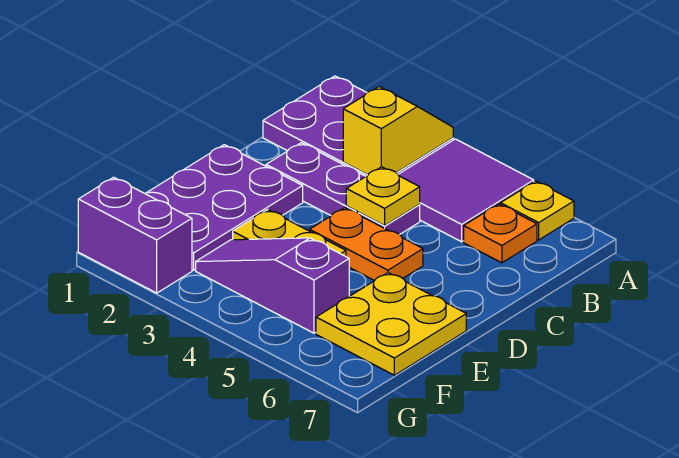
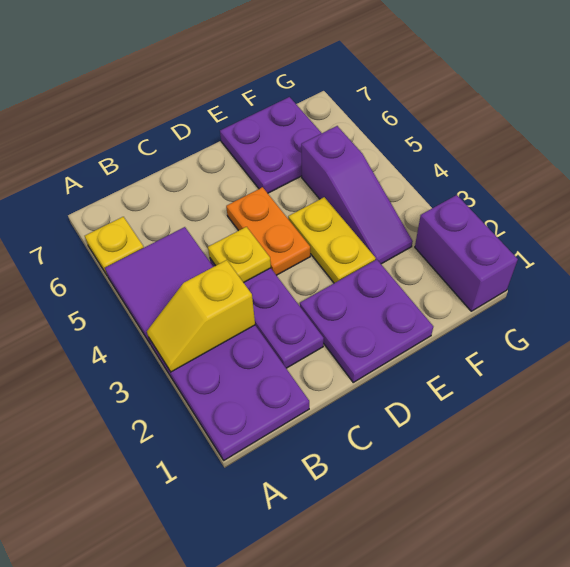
orange 1x1 plate [464,204,537,263] -> none
purple 2x3 plate [145,145,303,270] -> purple 2x2 plate [300,260,433,382]
yellow 2x2 plate [316,273,466,375] -> purple 2x2 plate [220,97,322,193]

